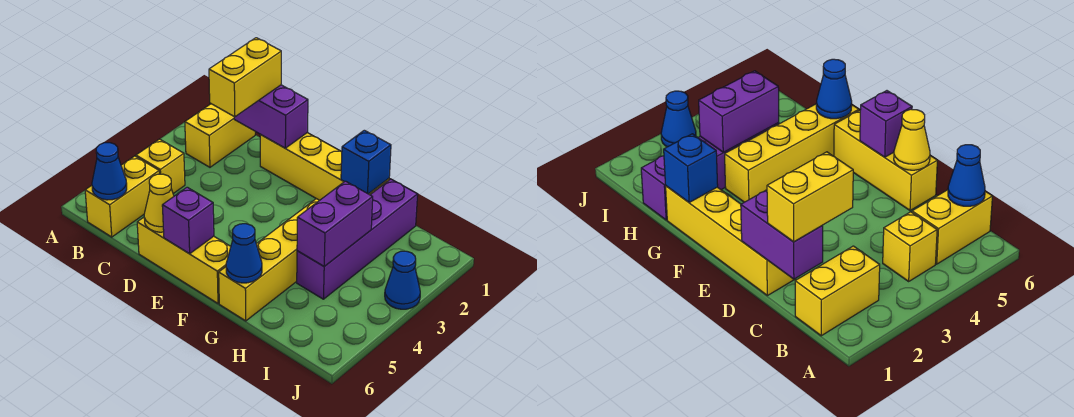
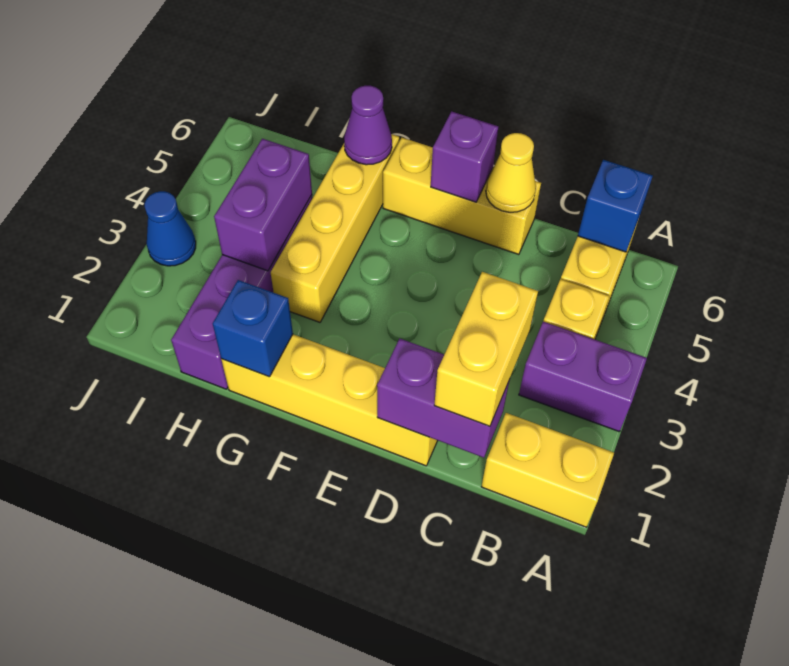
none -> purple 1x2 brick [519,322,647,432]
yellow 1x2 brick [185,104,255,167] -> yellow 1x2 brick turned to [481,413,614,527]
blue 1x1 cone [92,143,127,200] -> blue 1x1 brick [578,160,653,252]
blue 1x1 cone [226,224,262,283] -> purple 1x1 cone [344,86,392,165]

